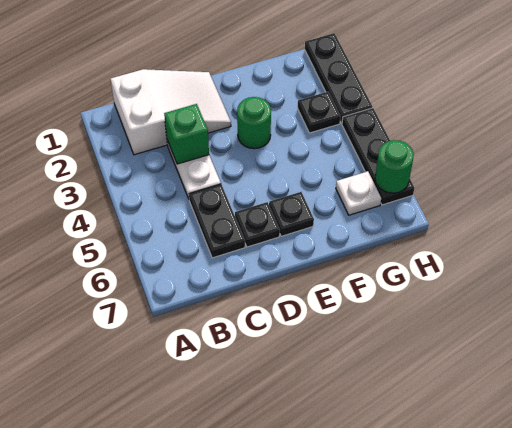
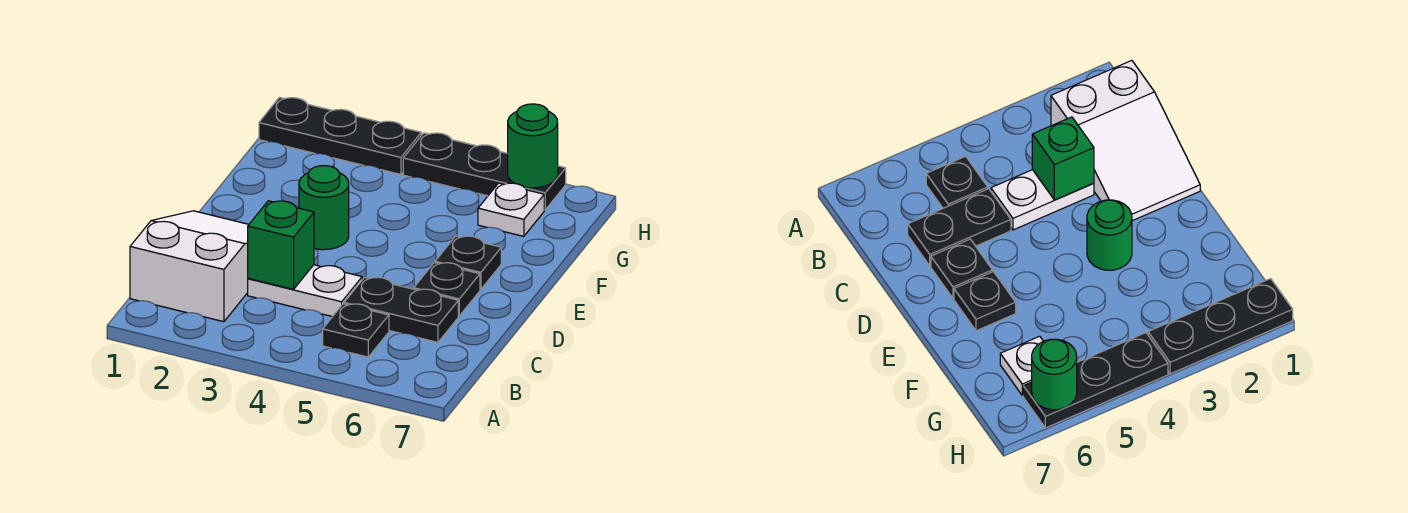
black 1x1 plate [298,92,341,133] -> black 1x1 plate moved to [323,304,389,357]

